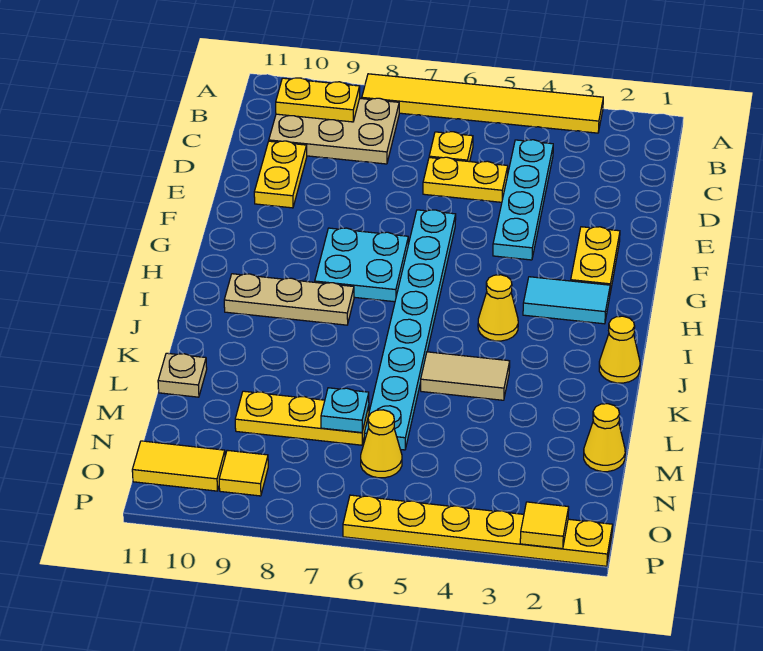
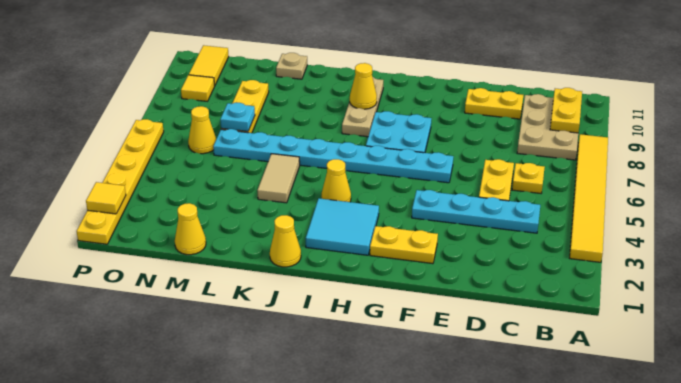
cyan 1x2 tile [523,277,610,324] -> cyan 2x2 tile [306,198,379,255]
none -> yellow 1x1 cone [350,63,377,109]

